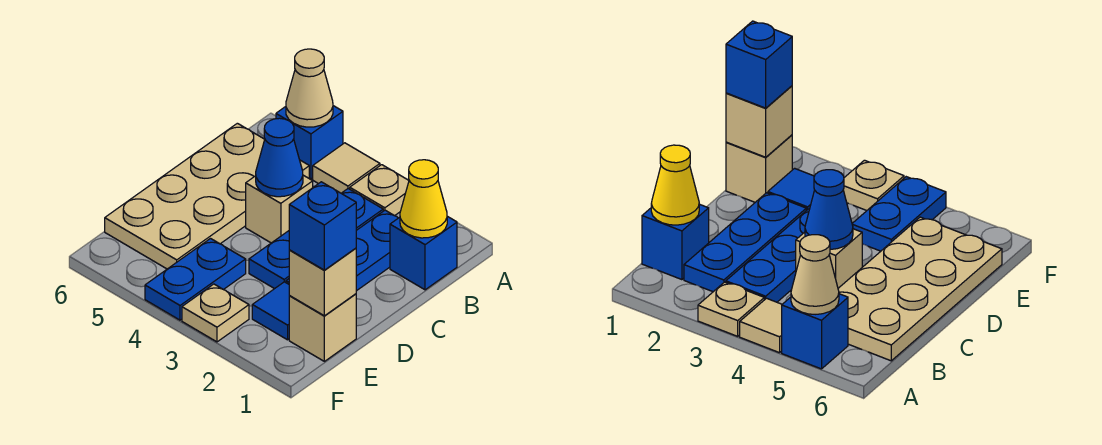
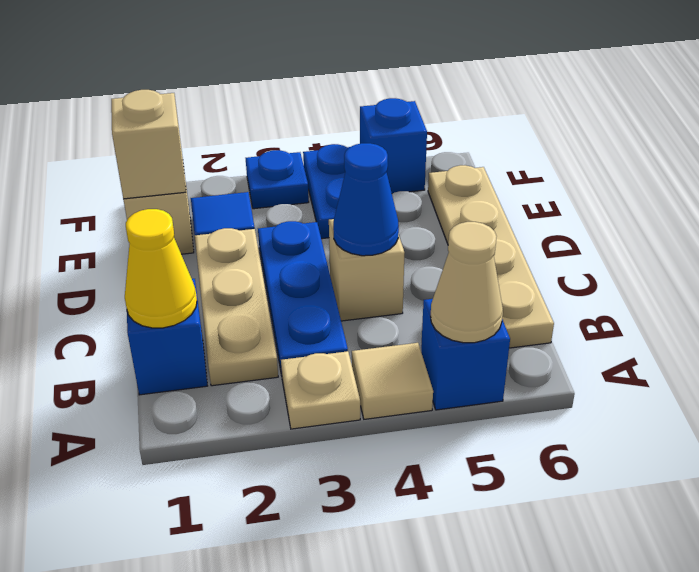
blue 1x3 plate [286,210,398,291] -> tan 1x3 plate [195,228,278,386]
tan 2x4 plate [105,123,309,269] -> tan 1x4 plate [428,165,554,348]
blue 1x1 brick [289,182,356,270] -> blue 1x1 brick moved to [360,98,427,194]
tan 1x1 plate [182,284,249,342] -> blue 1x1 plate [246,150,309,209]

